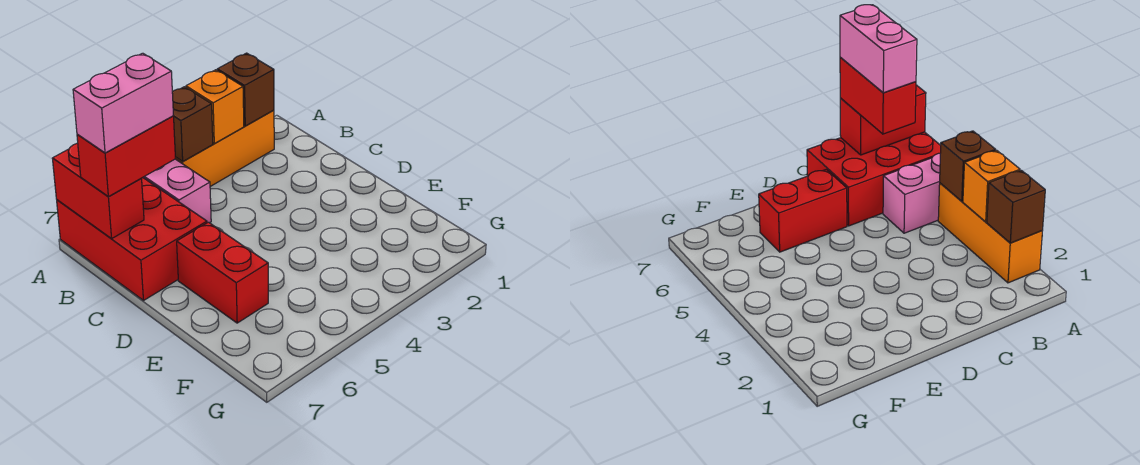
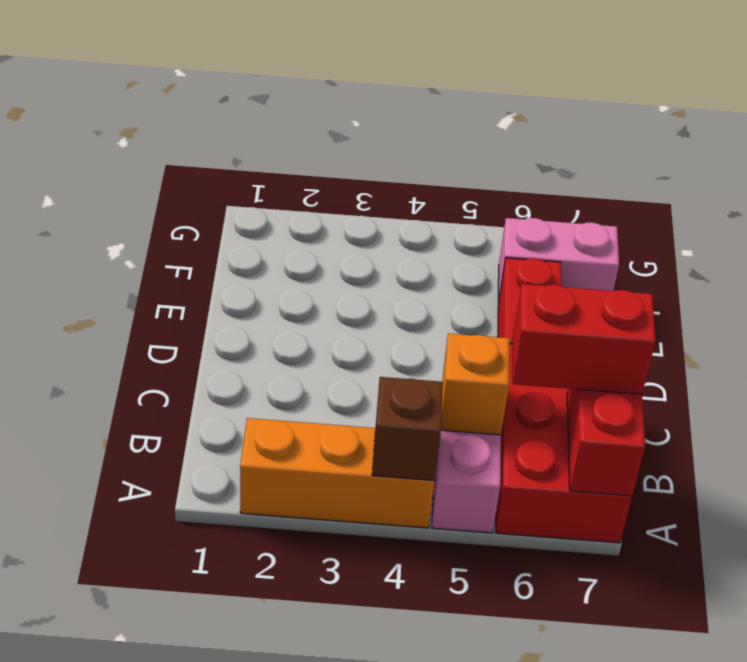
brown 1x1 brick [217,53,274,126] -> none
orange 1x1 brick [186,70,244,143] -> orange 1x1 brick moved to [441,333,510,435]
pink 1x2 brick [73,53,173,153] -> pink 1x2 brick moved to [498,218,619,304]

